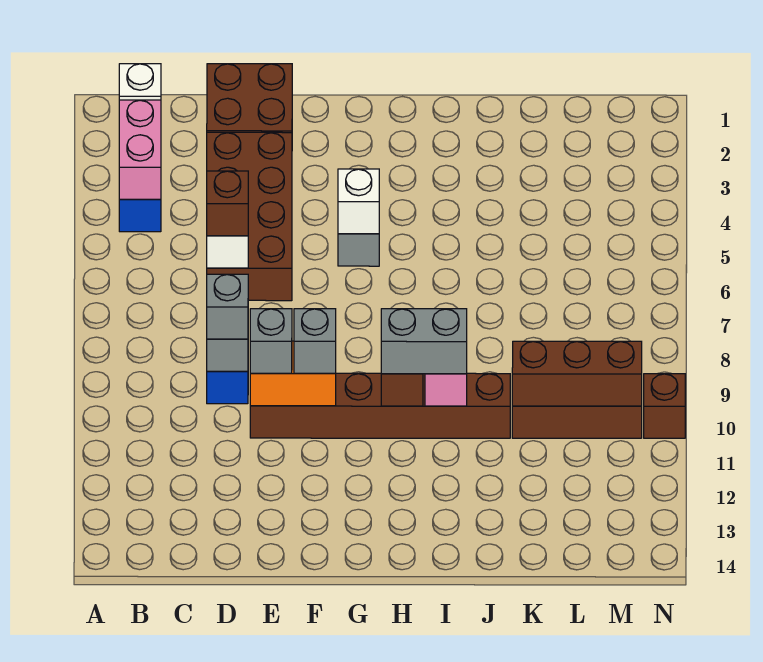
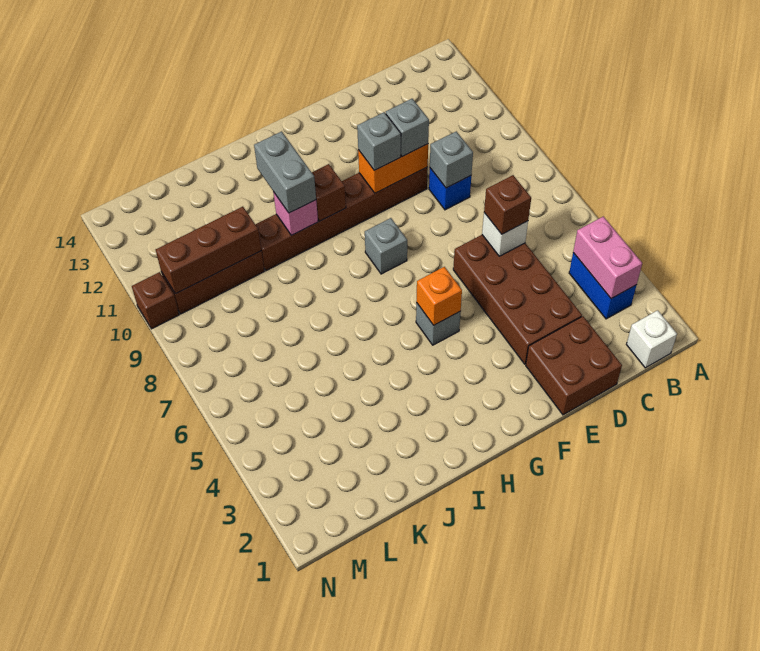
grey 1x1 brick [207,274,248,339] -> grey 1x1 brick moved to [365,218,407,274]
white 1x1 brick [338,169,379,234] -> orange 1x1 brick [416,267,462,325]
grey 1x2 brick [381,309,467,374] -> grey 1x2 brick turned to [254,131,316,213]

